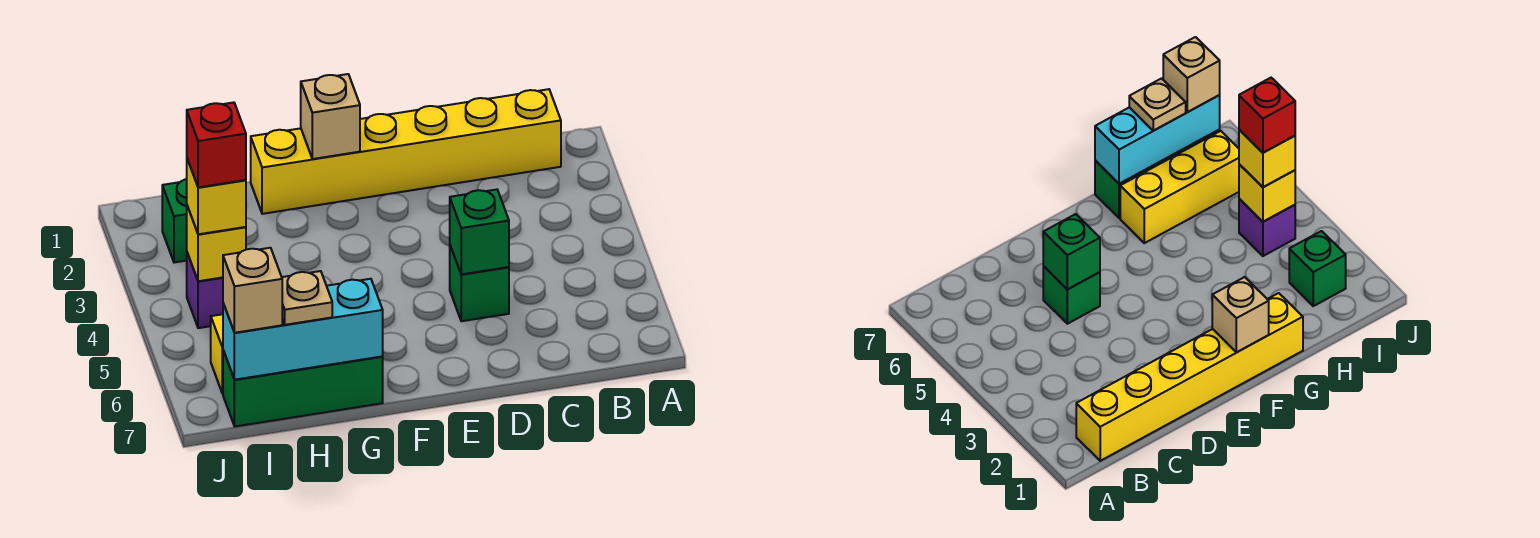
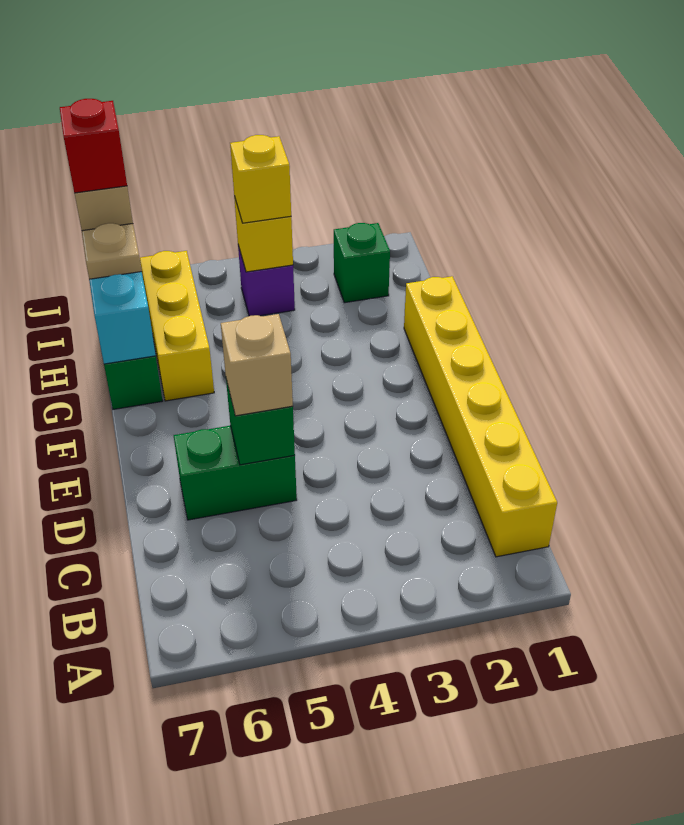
green 1x1 brick [450,246,509,321] -> green 1x2 brick [173,426,297,520]
tan 1x1 brick [301,74,360,159] -> tan 1x1 brick moved to [221,314,293,416]
red 1x1 brick [187,102,246,187] -> red 1x1 brick moved to [60,99,127,193]

